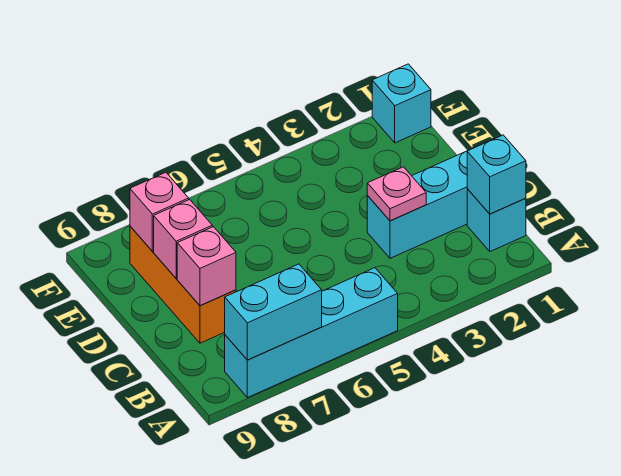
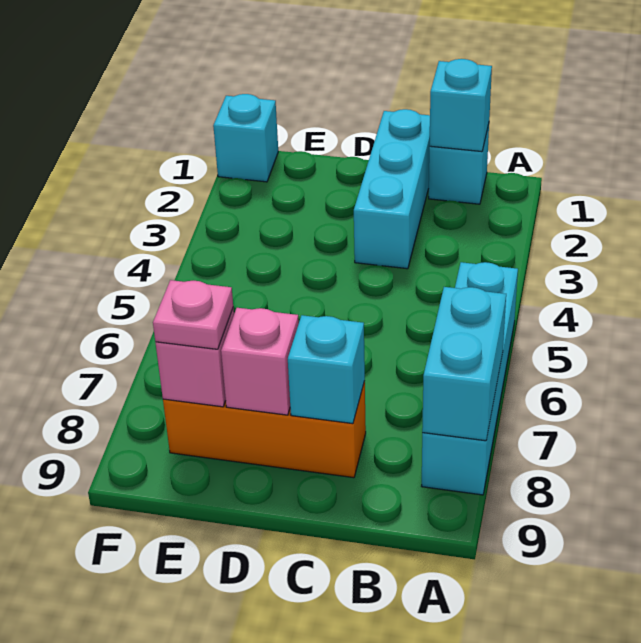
pink 1x1 plate [367,167,426,221] -> pink 1x1 plate moved to [153,280,233,349]
pink 1x1 brick [177,227,236,306] -> cyan 1x1 brick [288,315,365,424]

